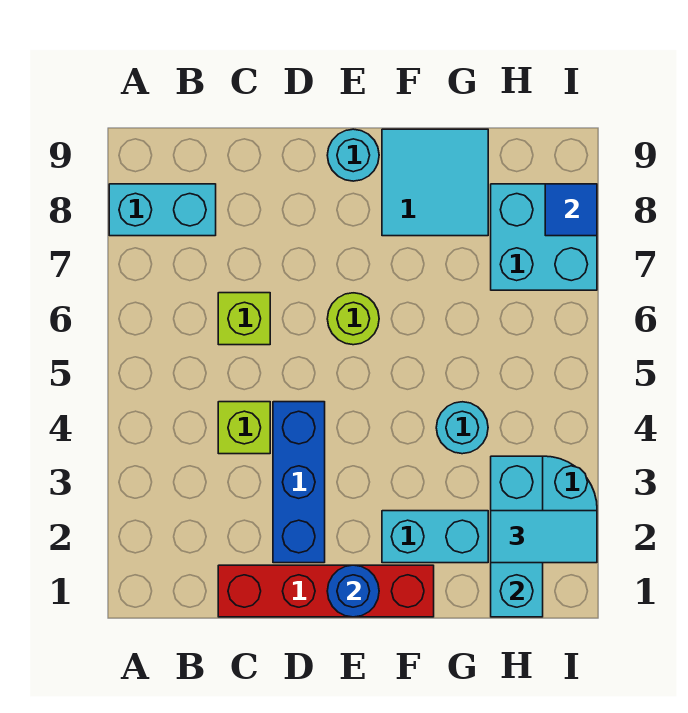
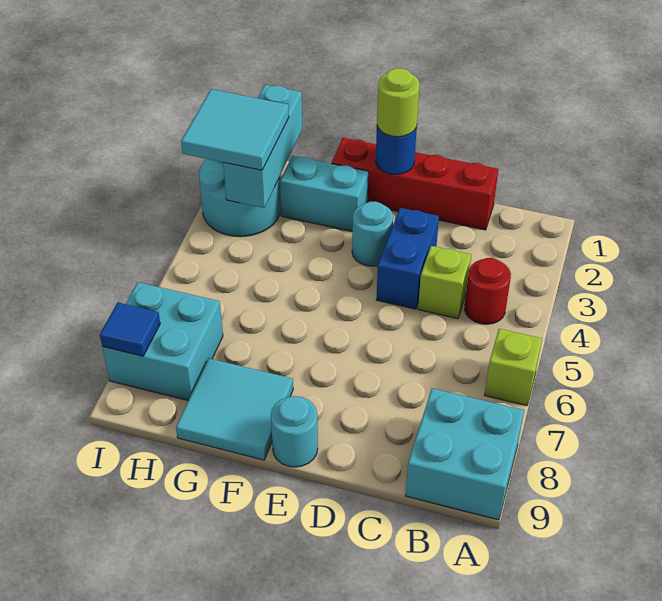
cyan 1x2 brick [109,184,216,236] -> cyan 2x2 brick [405,388,524,520]
none -> red 1x1 round brick [464,258,511,324]
lime 1x1 brick [218,293,270,345] -> lime 1x1 brick moved to [485,329,542,406]
blue 1x3 brick [273,402,325,563] -> blue 1x2 brick [376,208,439,309]
lime 1x1 round brick [327,293,379,345] -> lime 1x1 round brick moved to [377,68,420,137]
cyan 1x1 round brick [436,402,488,454] -> cyan 1x1 round brick moved to [352,202,393,266]
cyan 1x2 tile [491,511,597,563] -> cyan 2x2 tile [181,89,289,170]

